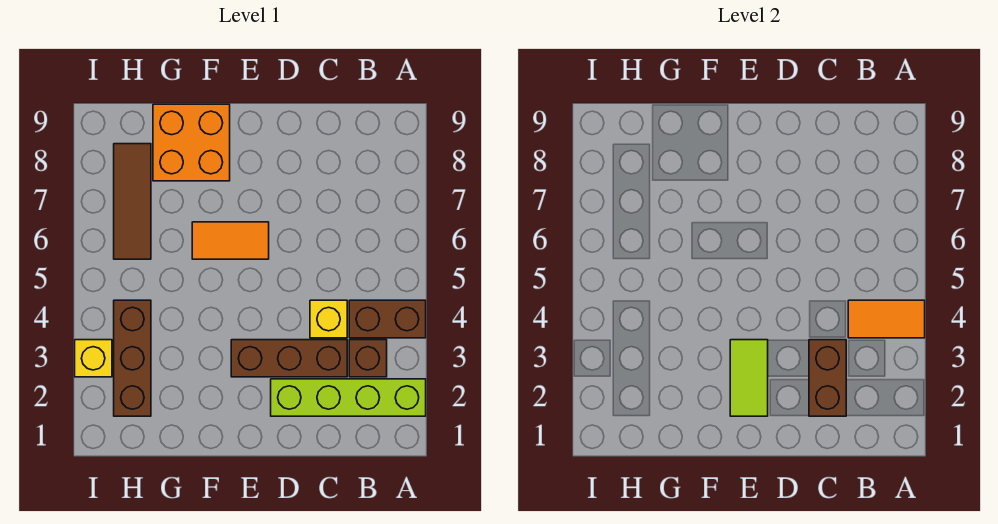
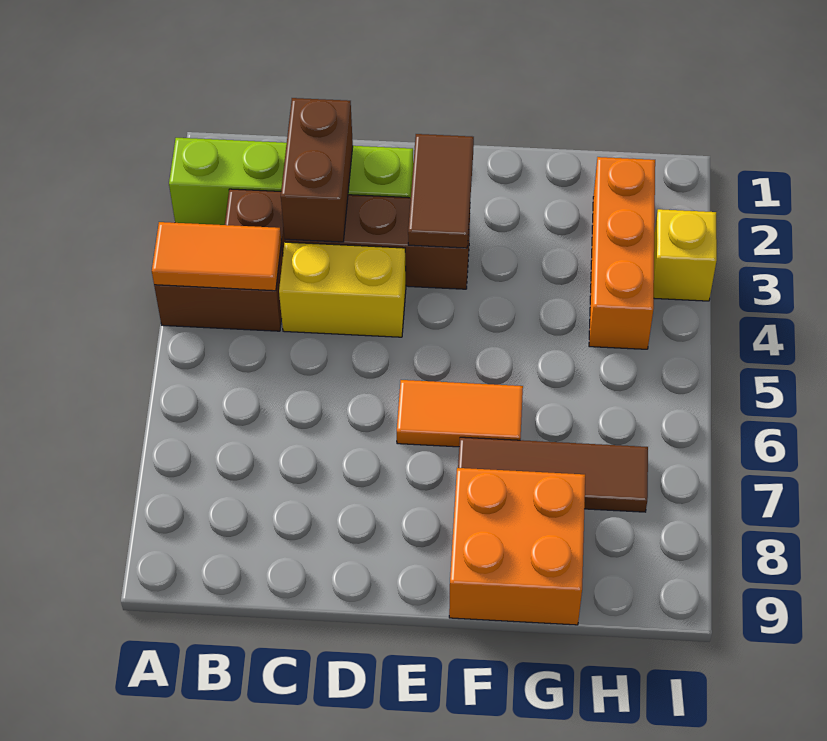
yellow 1x1 brick [310,300,347,338] -> yellow 1x2 brick [279,242,406,337]
lime 1x2 tile [730,340,768,416] -> brown 1x2 tile [408,134,474,248]
brown 1x3 brick [114,300,151,416] -> orange 1x3 brick [589,157,655,349]
brown 1x3 tile [114,144,151,259] -> brown 1x3 tile turned to [458,437,648,512]

